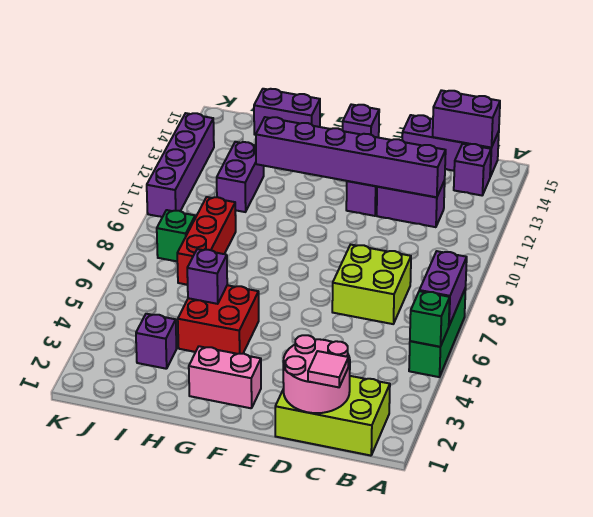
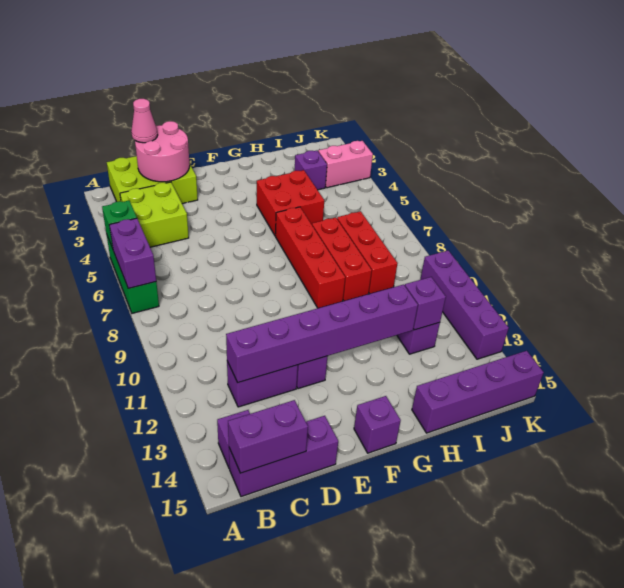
pink 1x1 tile [308,351,349,387] -> pink 1x1 cone [131,99,158,143]
lime 2x2 brick [332,245,411,324] -> lime 2x2 brick moved to [120,182,189,247]
pink 1x2 brick [189,346,261,408] -> pink 1x2 brick moved to [318,141,373,188]
none -> red 1x4 brick [276,207,345,308]
purple 1x1 brick [187,249,227,304] -> purple 1x1 brick moved to [405,277,446,330]
none -> red 1x3 brick [312,217,372,301]
purple 1x2 brick [254,89,320,135] -> purple 1x4 brick [412,351,544,433]
green 1x1 brick [157,210,195,261] -> none

